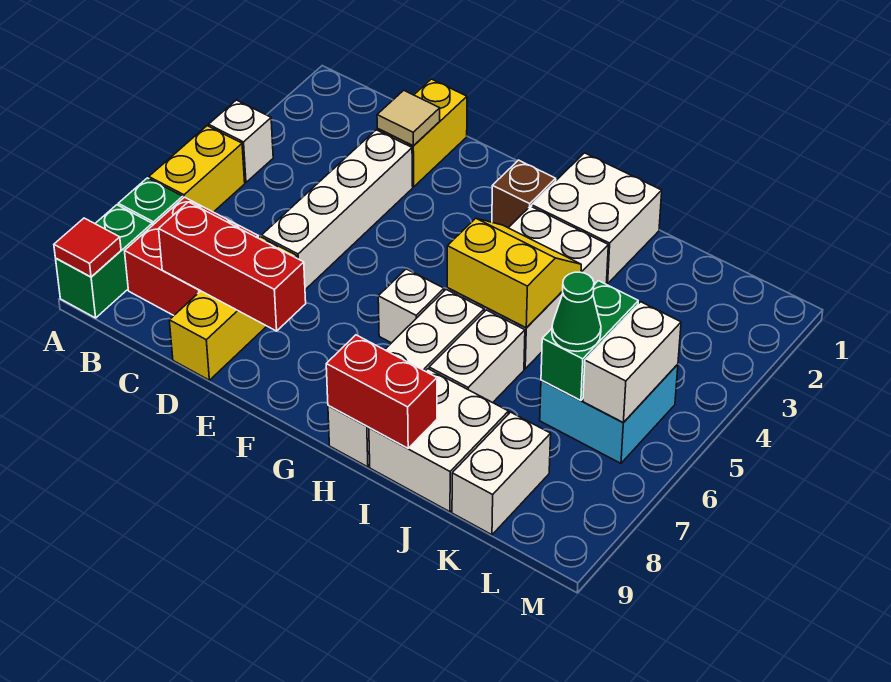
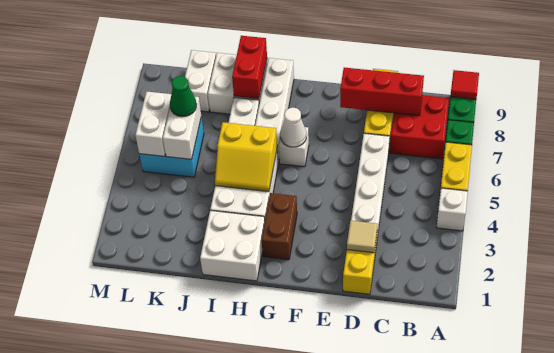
brown 1x1 brick [492,160,556,228] -> brown 1x2 brick [262,193,297,260]
none -> white 1x1 cone [281,108,306,147]
red 1x2 brick [326,335,437,448] -> red 1x2 brick turned to [232,36,267,99]
green 1x2 brick [541,281,638,400] -> white 1x2 brick [163,97,201,159]

